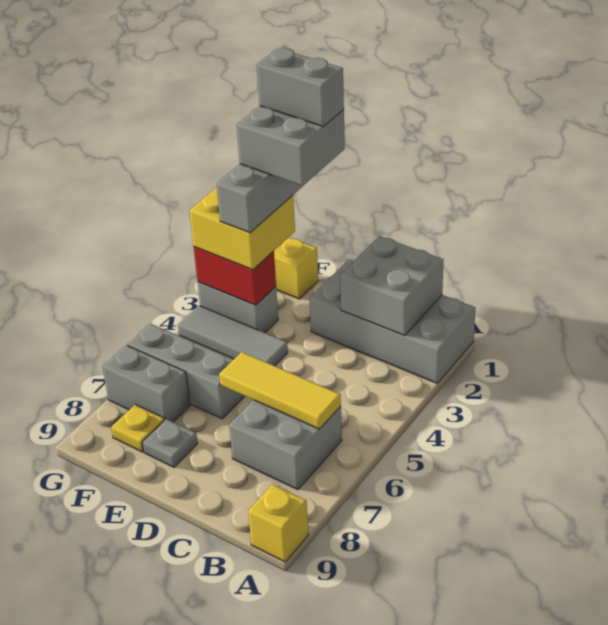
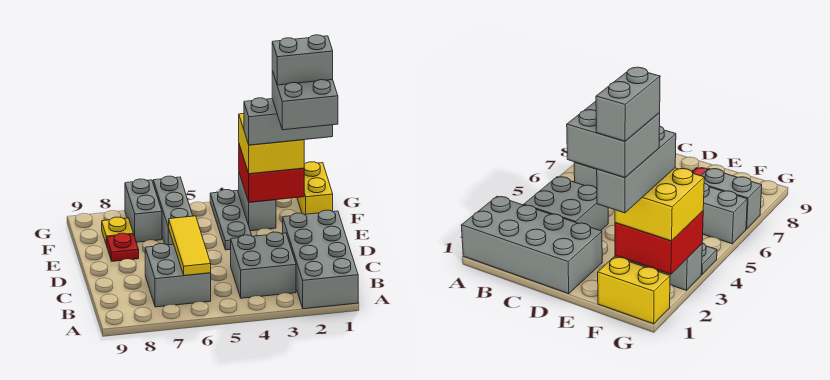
yellow 1x1 brick [248,484,308,562] -> none
grey 2x2 brick [340,236,443,336] -> grey 2x2 brick moved to [231,232,296,298]
grey 1x2 brick [257,48,344,127] -> grey 1x2 brick turned to [272,35,333,85]
grey 1x3 tile [178,306,288,366] -> grey 1x3 plate [210,190,252,250]
grey 1x1 plate [142,419,198,467] -> red 1x1 plate [107,233,139,261]
red 1x2 brick [194,247,276,305] -> red 2x2 brick [239,145,304,202]

